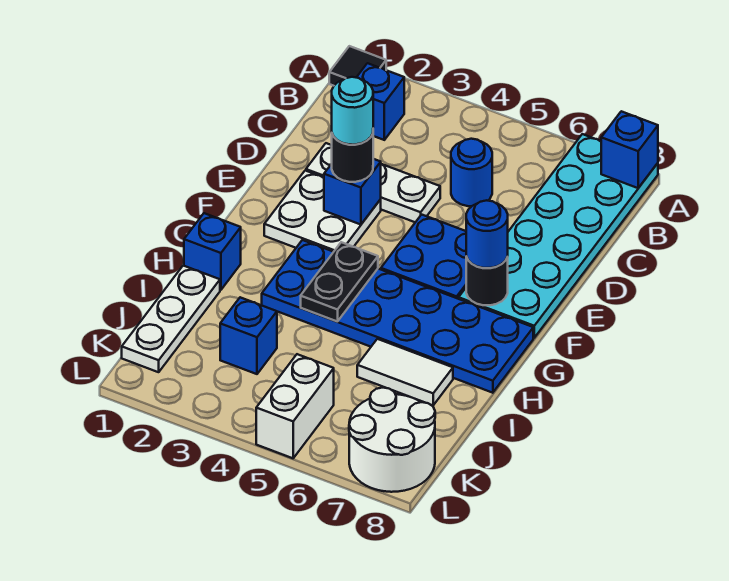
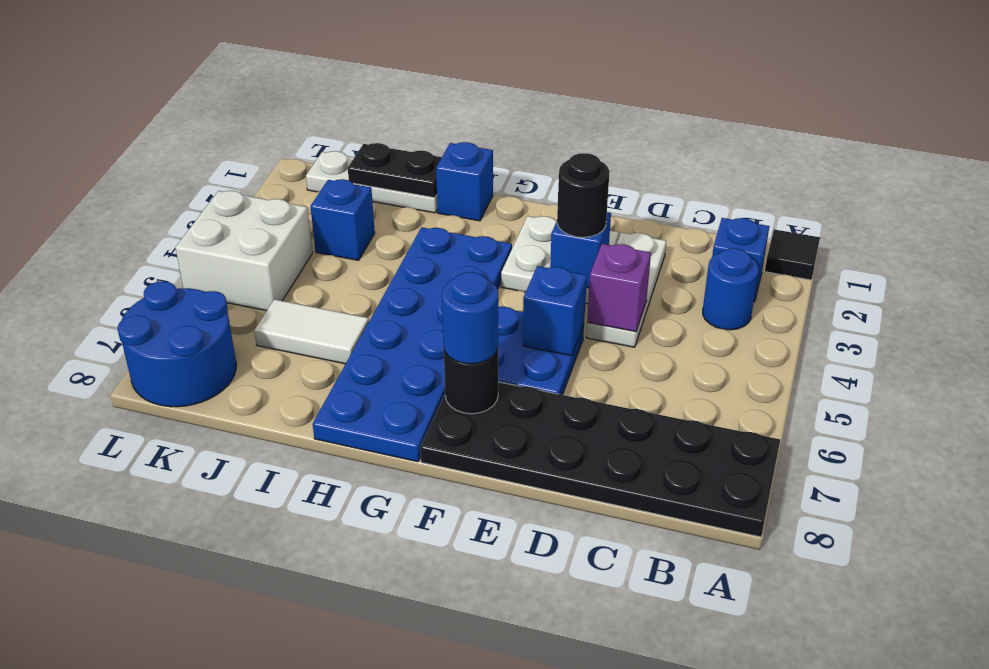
cyan 2x6 plate [459,134,658,338] -> black 2x6 plate [420,382,780,537]
blue 1x1 brick [601,111,658,188] -> blue 1x1 brick moved to [523,266,587,356]
blue 1x1 round brick [451,139,492,206] -> blue 1x1 round brick moved to [703,248,759,330]
none -> purple 1x1 brick [587,244,651,332]
cyan 1x1 round brick [332,77,373,145] -> none
black 1x2 plate [301,242,378,322] -> black 1x2 plate moved to [348,143,442,198]
white 1x2 tile [357,339,453,405] -> white 1x2 tile turned to [254,299,369,364]
white 1x2 brick [256,354,334,458] -> white 2x2 brick [175,191,312,311]
white 2x2 round brick [349,388,435,492] -> blue 2x2 round brick [118,281,236,407]

